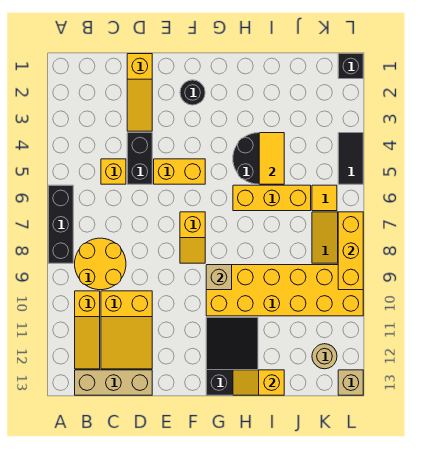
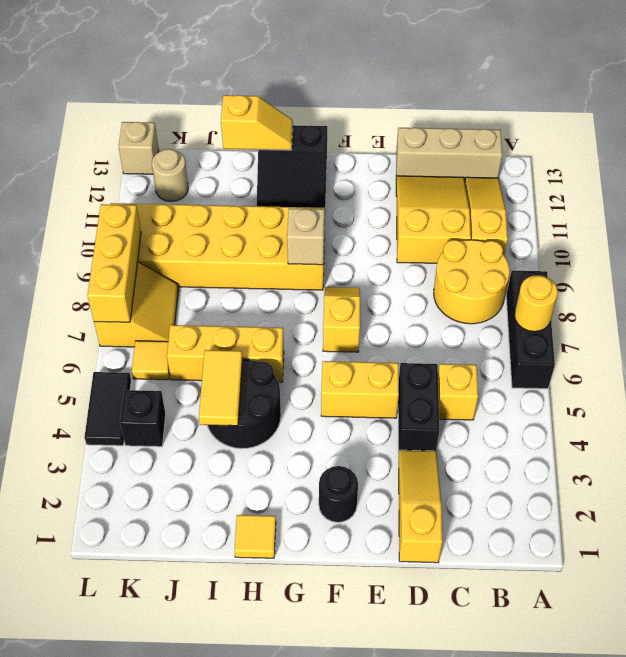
none -> yellow 1x1 round brick [515,275,558,332]
none -> yellow 1x1 tile [235,515,276,558]
black 1x1 brick [338,54,363,79] -> black 1x1 brick moved to [120,390,166,447]

